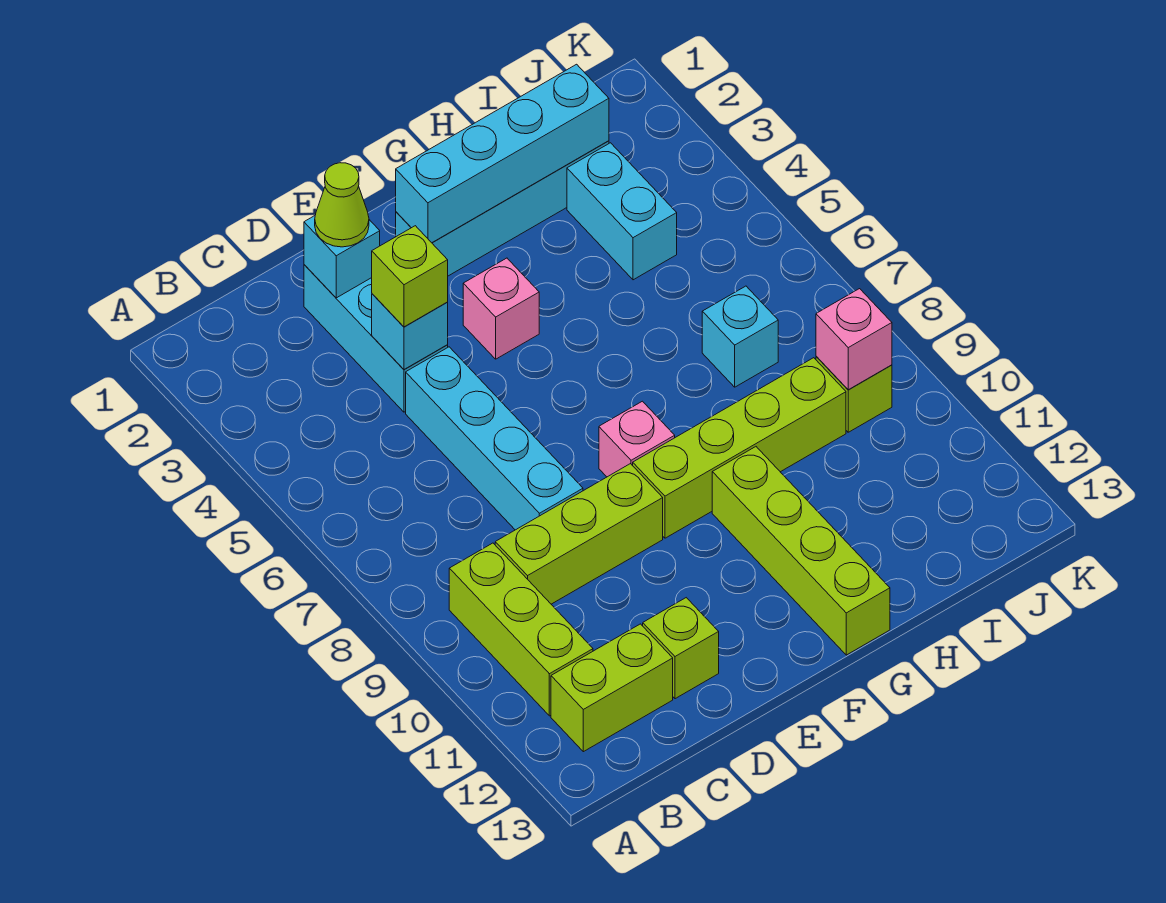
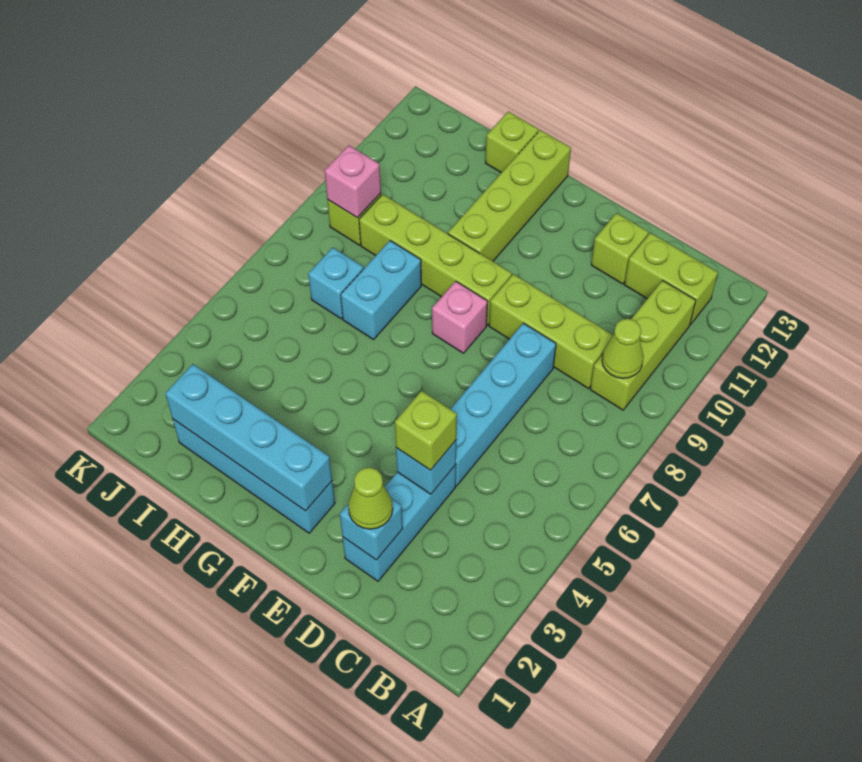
none -> lime 1x1 cone [602,319,643,378]
pink 1x1 brick [463,258,539,359] -> none
none -> lime 1x1 brick [486,111,539,173]
cyan 1x2 brick [567,143,677,280] -> cyan 1x2 brick moved to [341,241,421,340]

